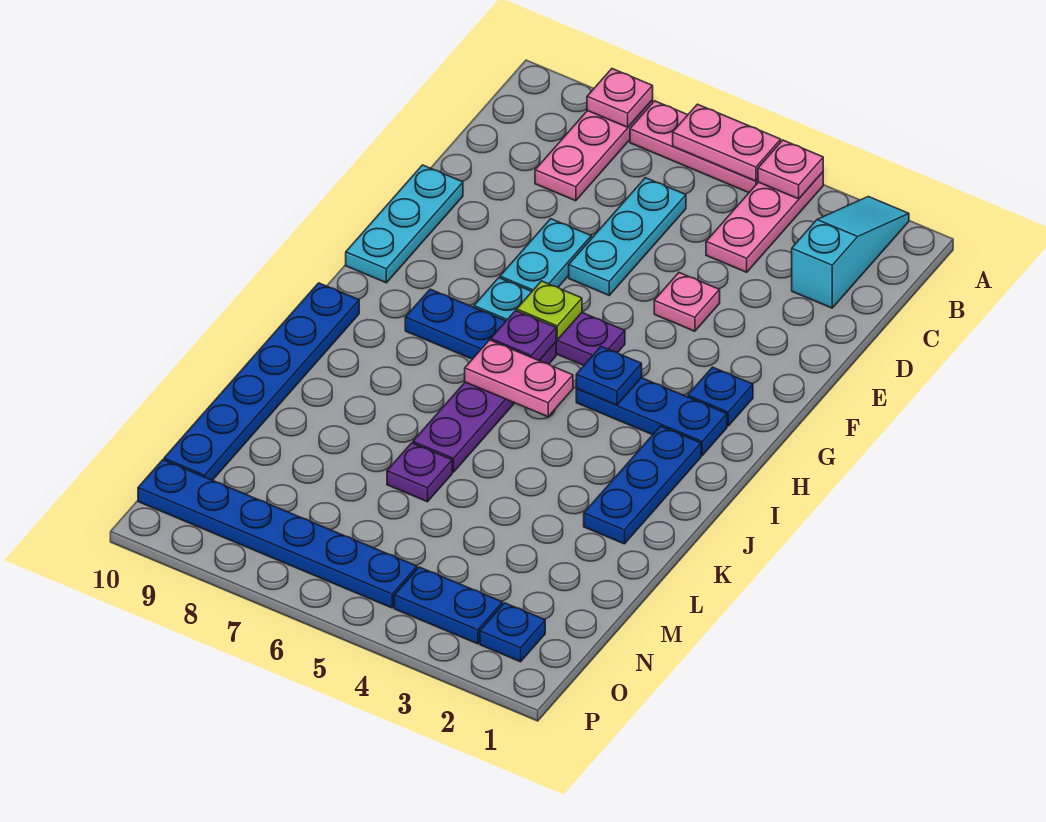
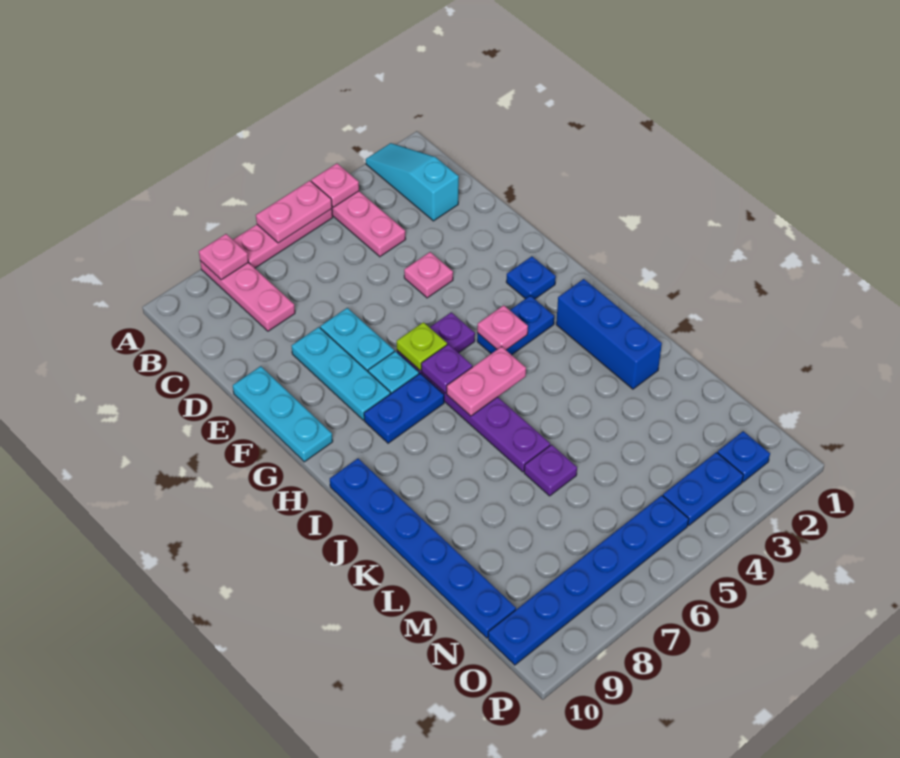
cyan 1x3 plate [569,178,686,295] -> cyan 1x3 plate moved to [292,327,390,420]
blue 1x3 plate [576,378,727,455] -> blue 1x2 plate [477,296,554,355]
blue 1x1 plate [576,346,642,405] -> pink 1x1 plate [477,305,528,350]
blue 1x3 plate [584,426,701,544] -> blue 1x3 brick [556,279,662,389]

